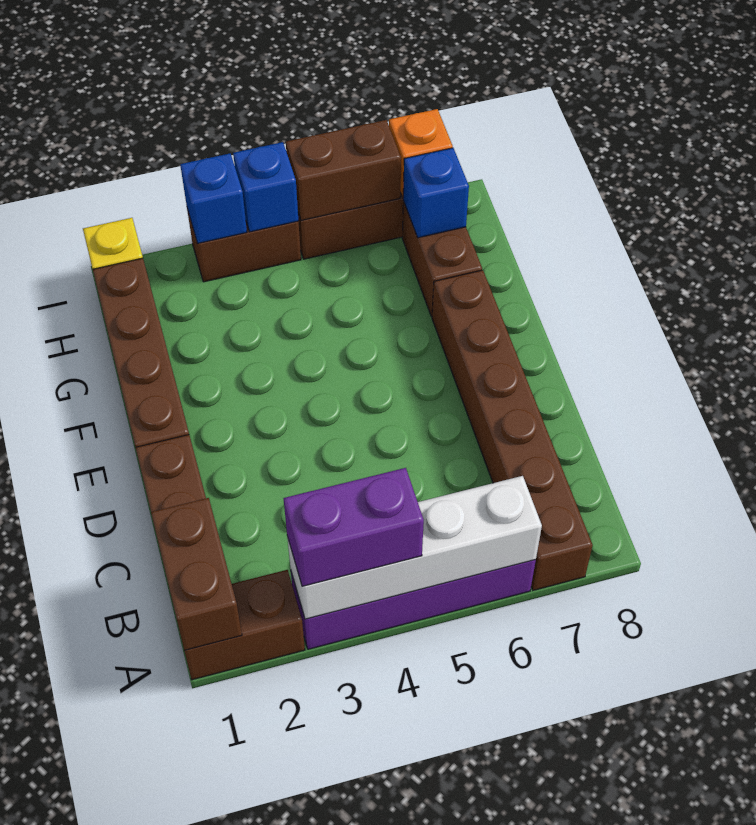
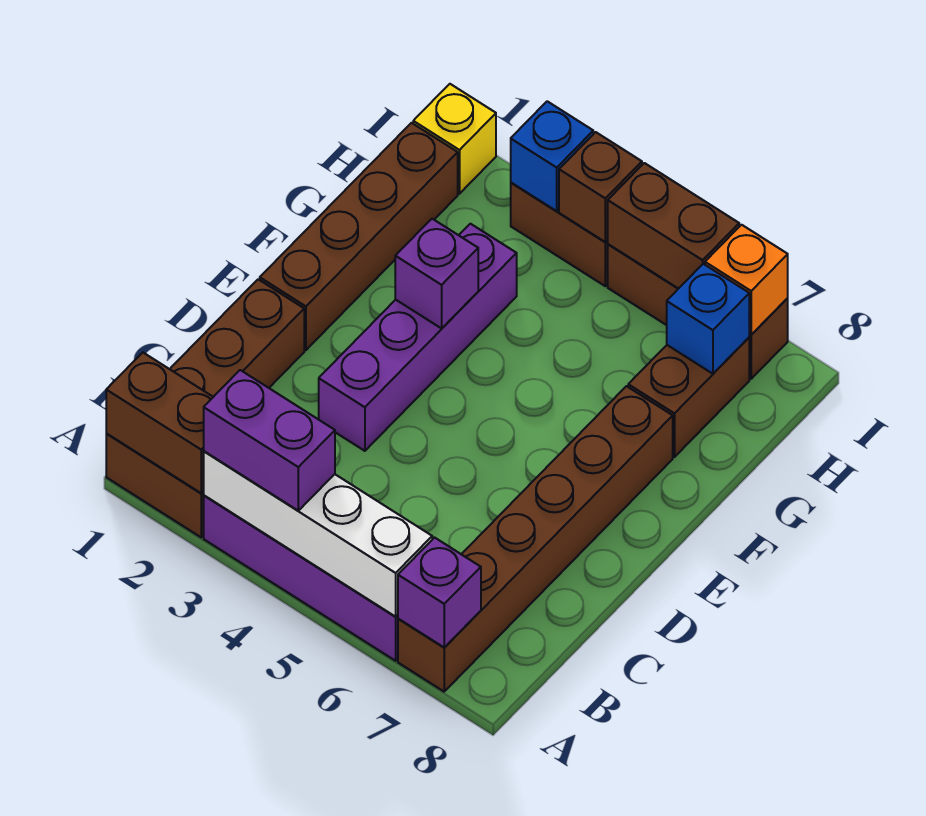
brown 1x2 brick [151,498,242,650] -> brown 1x2 brick turned to [106,353,213,493]
none -> purple 1x1 brick [398,538,481,648]
none -> purple 1x4 brick [319,224,517,451]
none -> purple 1x1 brick [395,219,478,328]
blue 1x1 brick [233,142,298,232] -> brown 1x1 brick [559,132,642,242]

